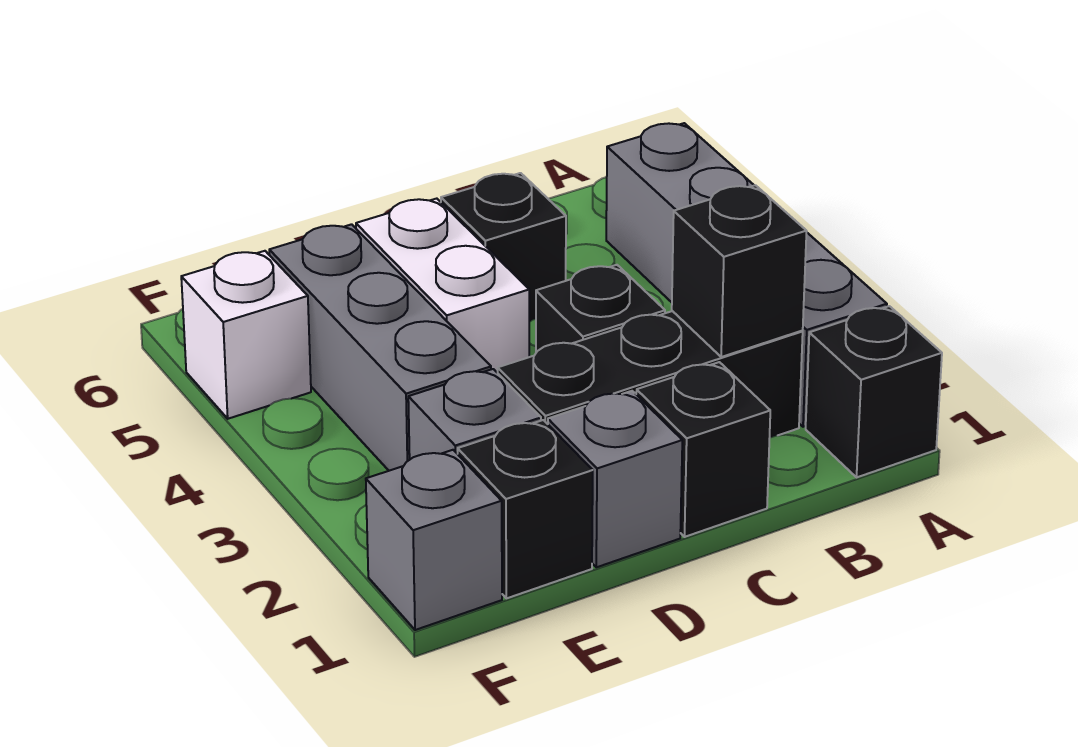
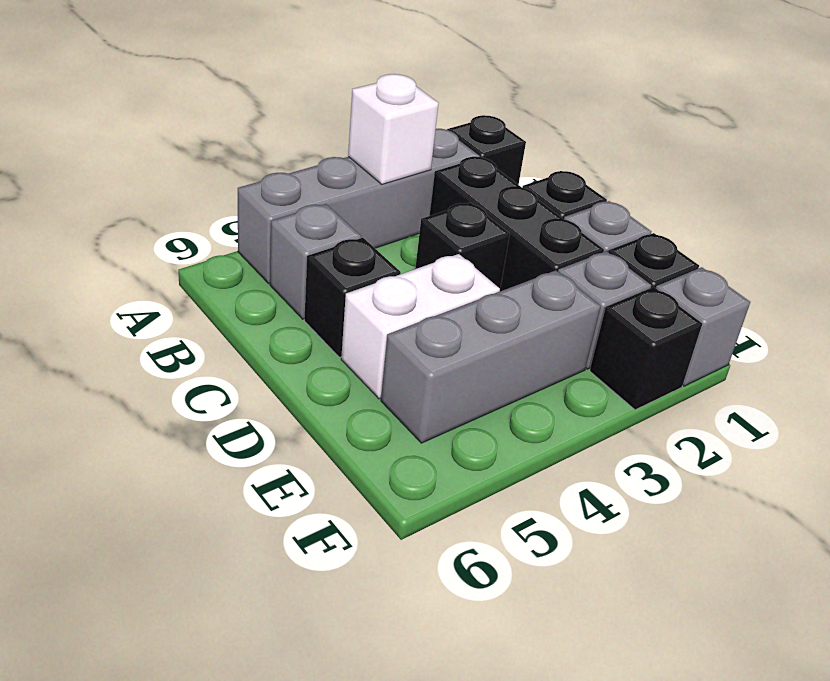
black 1x1 brick [672,185,807,357] -> black 1x1 brick moved to [590,287,702,410]
none -> grey 1x1 brick [270,204,361,319]
white 1x1 brick [181,251,311,419] -> white 1x1 brick moved to [348,74,439,184]

